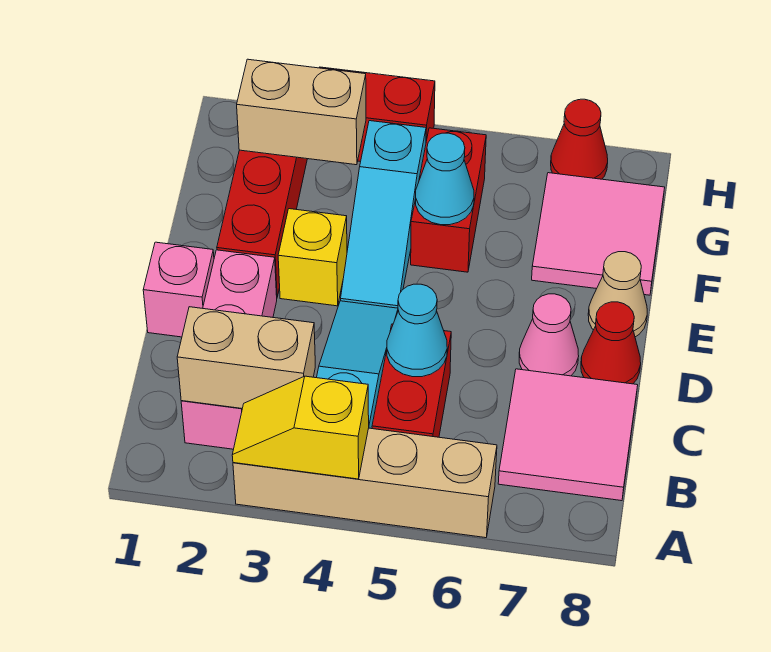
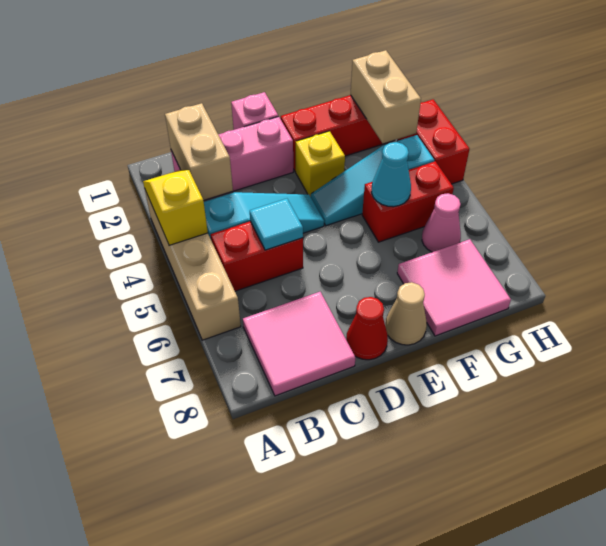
cyan 1x1 cone [387,284,447,377] -> cyan 1x1 tile [250,199,303,250]
pink 1x1 cone [519,294,579,376] -> pink 1x1 cone moved to [422,193,461,252]
red 1x1 cone [551,99,608,179] -> none

